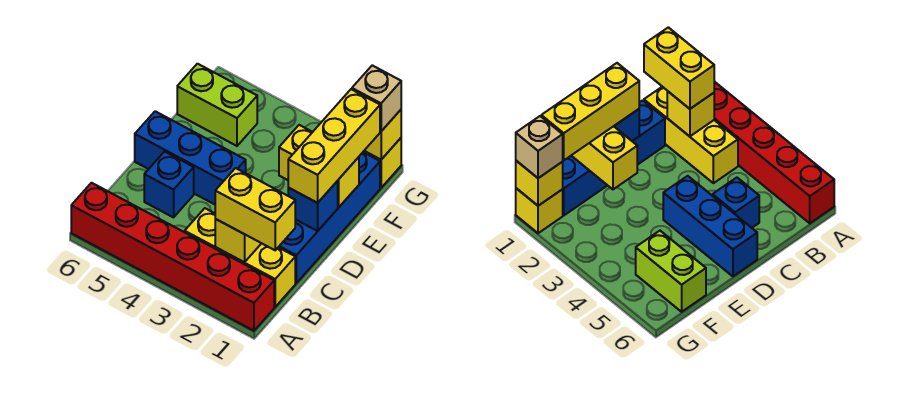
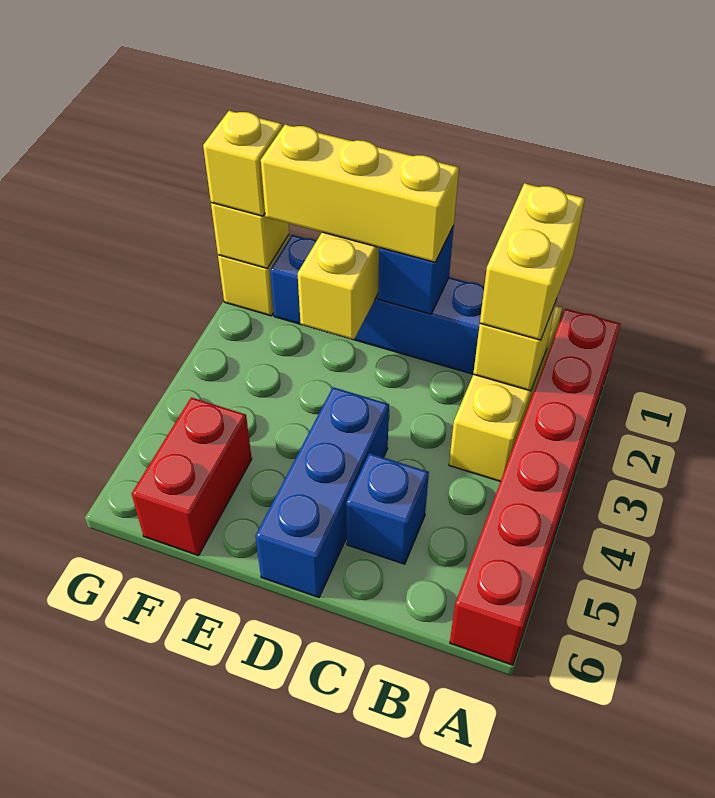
lime 1x2 brick [177,64,257,146] -> red 1x2 brick [132,397,252,556]
tan 1x1 brick [352,65,401,131] -> yellow 1x1 brick [203,111,282,216]

